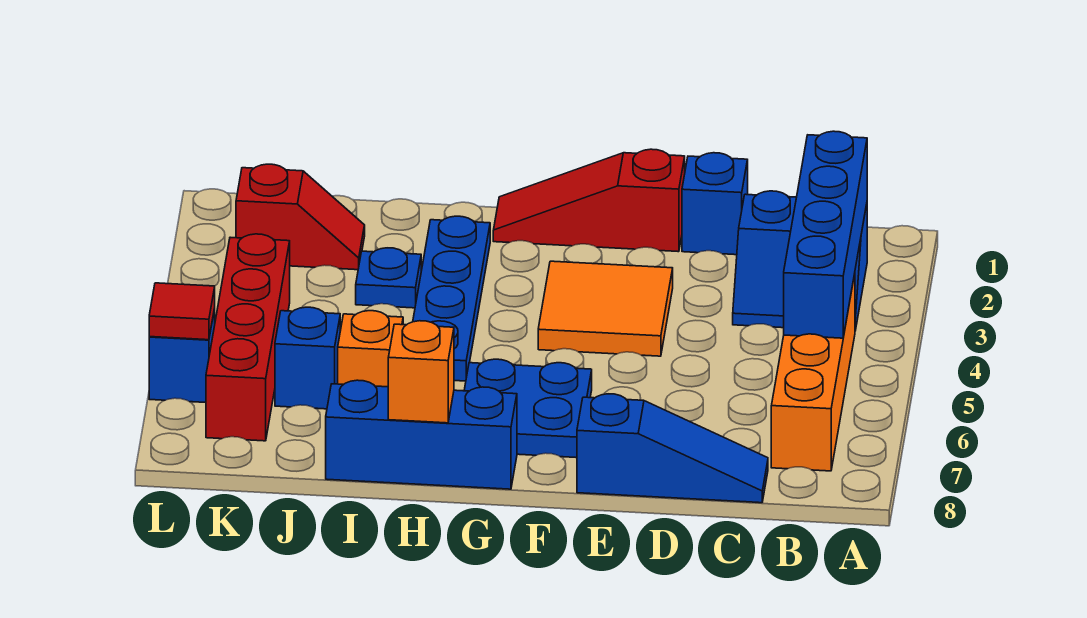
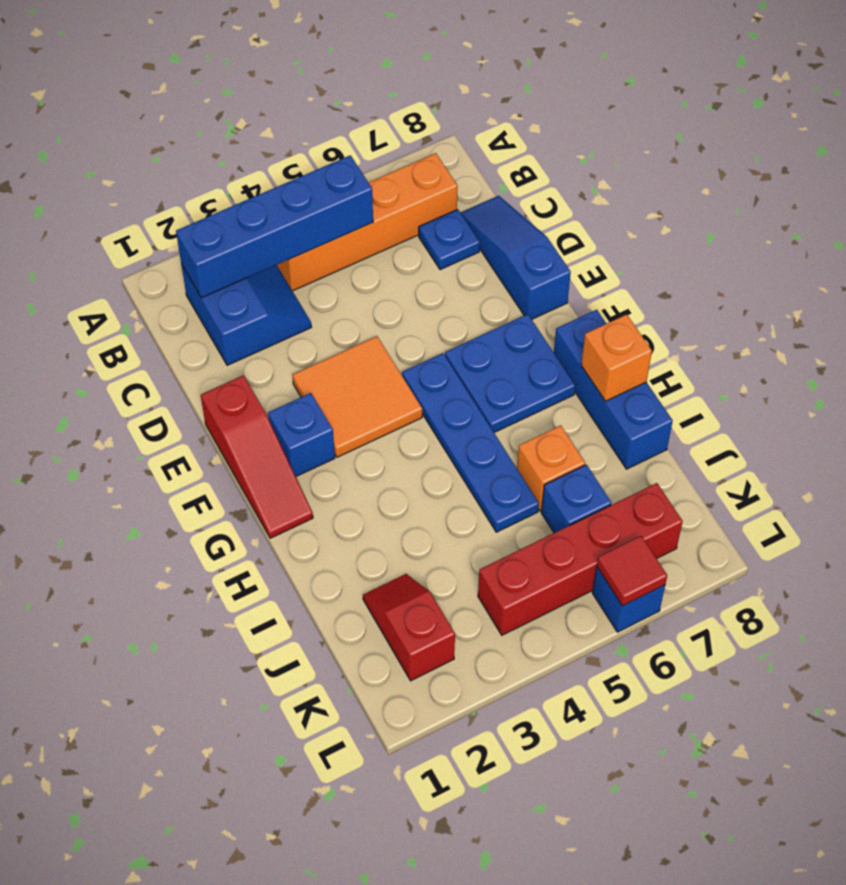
blue 1x1 brick [682,153,748,255] -> blue 1x1 brick moved to [268,393,335,477]
blue 1x4 plate [413,216,490,381] -> blue 1x4 plate turned to [402,353,539,532]
blue 1x1 plate [356,248,421,308] -> blue 1x1 plate moved to [419,209,480,270]

